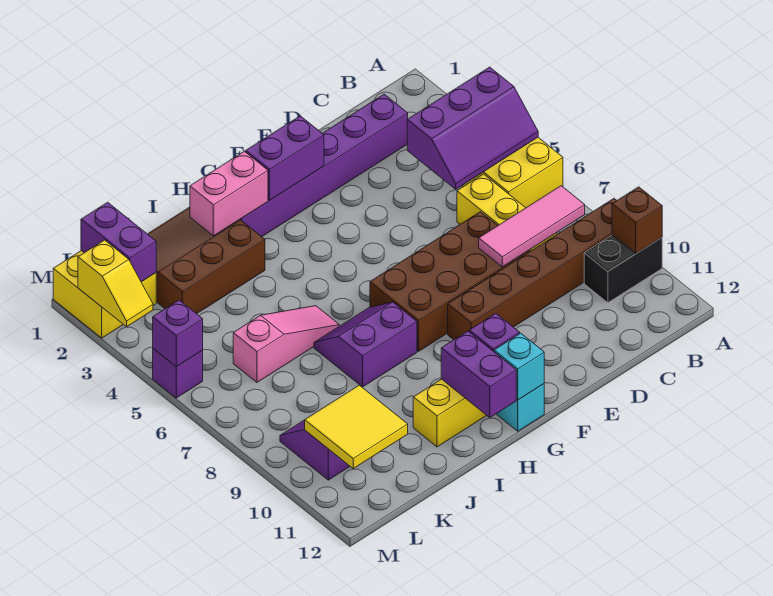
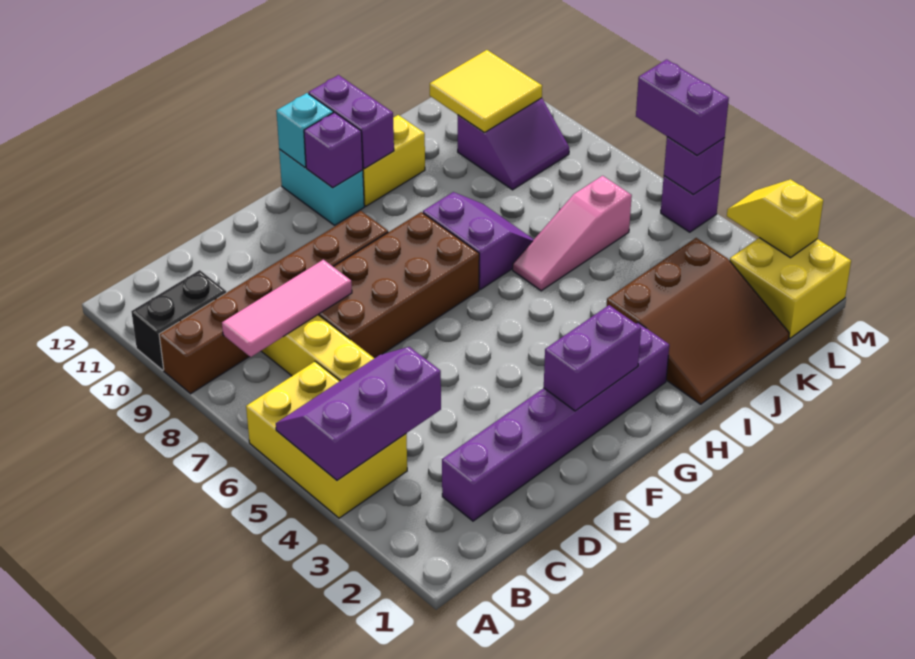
brown 1x1 brick [612,187,662,253] -> none
pink 1x2 brick [190,151,268,236] -> none
purple 2x2 slope [314,302,417,387] -> purple 2x2 slope turned to [423,192,534,289]
purple 1x2 brick [81,202,156,282] -> purple 1x2 brick moved to [636,59,729,155]

